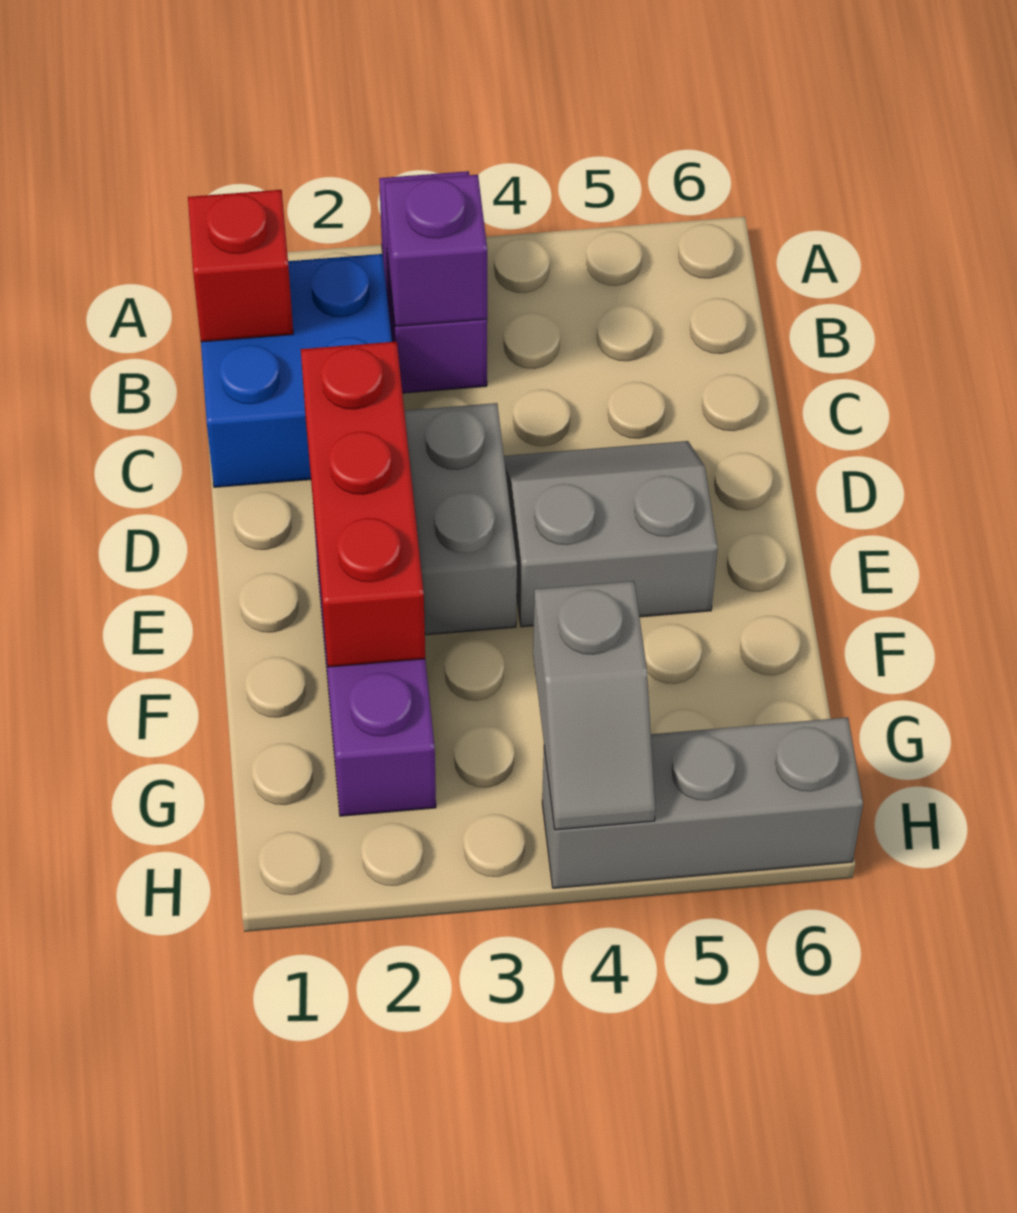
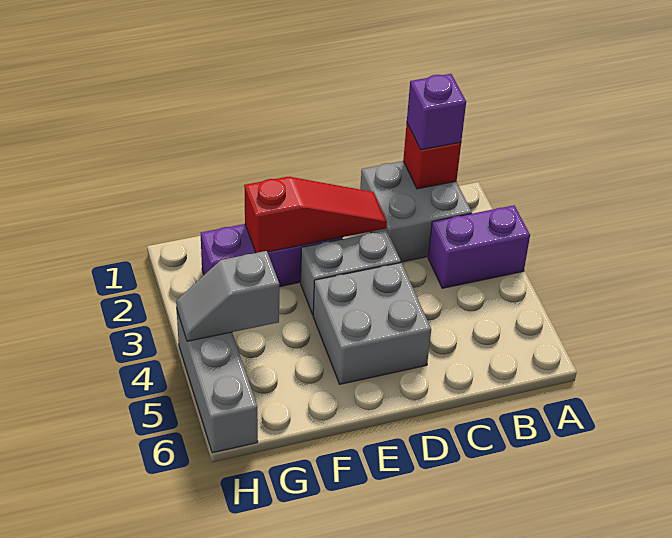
blue 2x2 brick [201,254,392,487] -> grey 2x2 brick [360,161,472,262]
purple 1x1 brick [385,175,487,326] -> purple 1x1 brick moved to [407,74,466,150]
red 1x3 brick [301,342,425,667] -> red 1x3 slope [244,177,387,253]
grey 2x2 slope [504,441,718,627] -> grey 2x2 brick [313,263,431,384]

